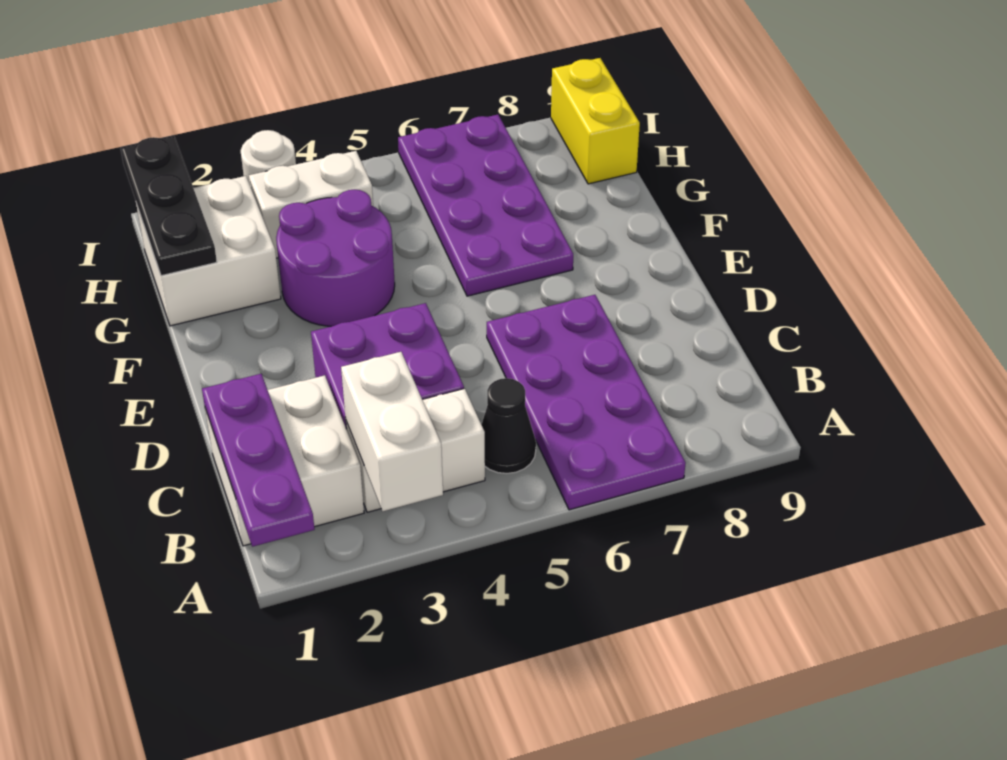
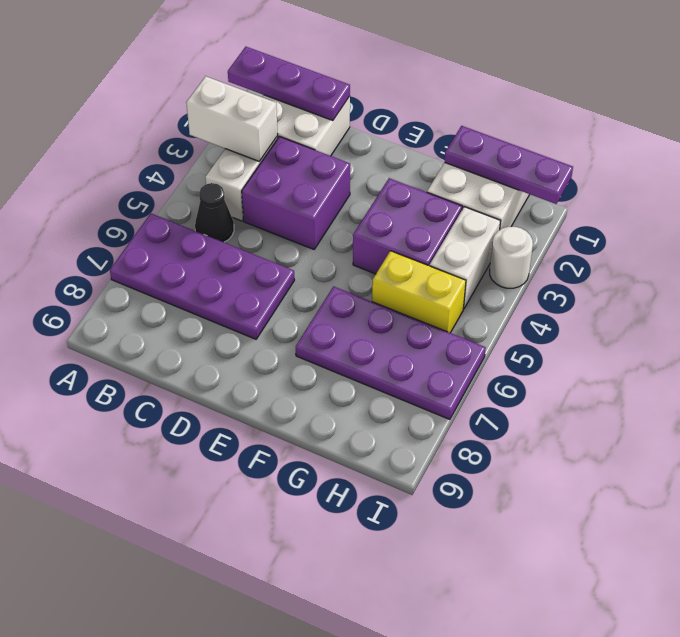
purple 2x2 round brick [276,190,395,326] -> purple 2x2 brick [353,178,462,274]
black 1x3 plate [120,135,217,276] -> purple 1x3 plate [445,126,573,204]
yellow 1x2 brick [551,58,640,184] -> yellow 1x2 brick moved to [372,251,466,333]

